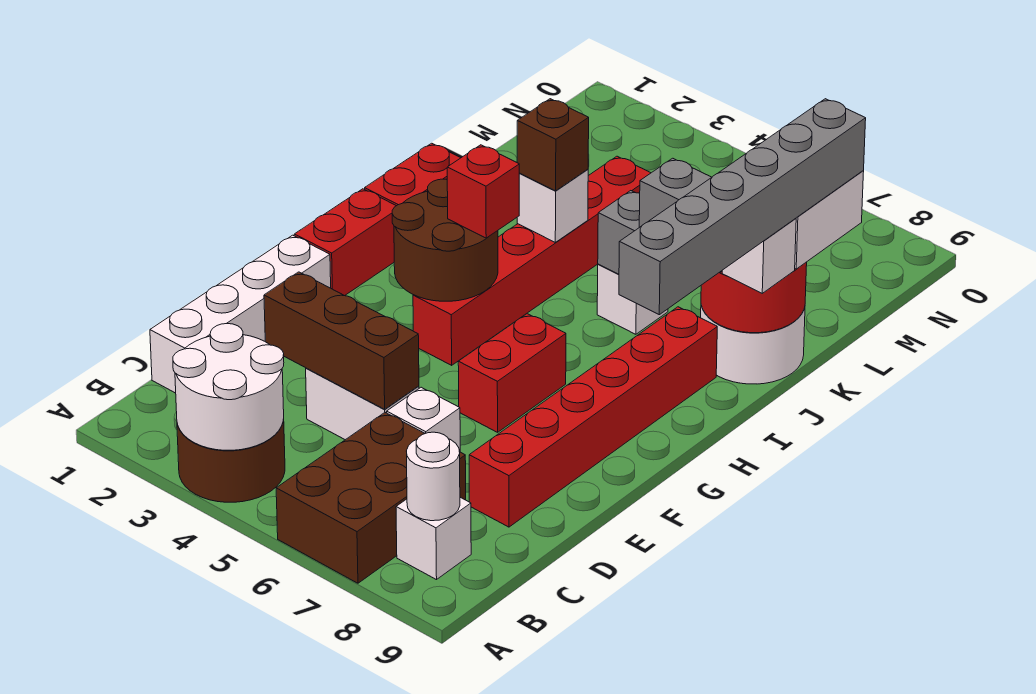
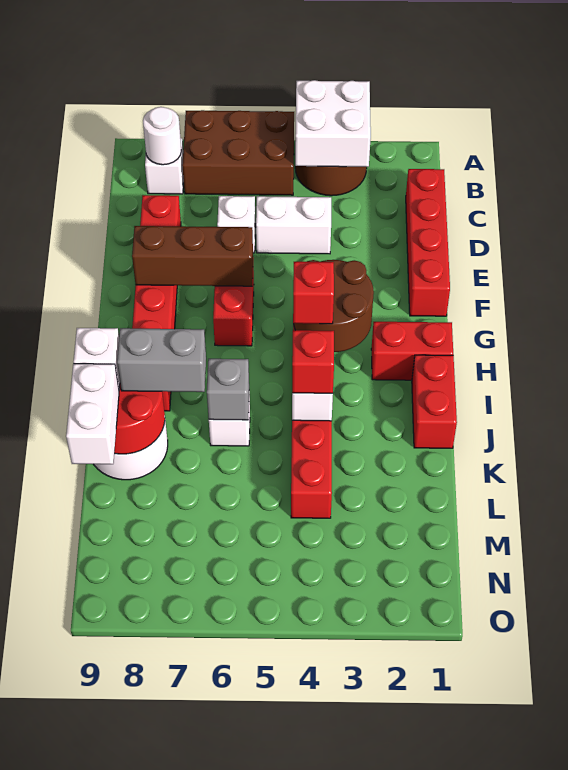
white 2x2 round brick [173,324,284,450] -> white 2x2 brick [295,80,371,167]
brown 2x3 brick [276,413,466,583] -> brown 2x3 brick turned to [182,110,294,195]
white 1x4 brick [150,235,331,393] -> red 1x4 brick [406,169,450,316]
brown 1x3 brick [264,272,419,409] -> brown 1x3 brick moved to [132,226,253,286]
red 1x2 brick [294,189,396,296] -> red 1x2 brick turned to [371,322,453,380]
grey 1x6 brick [619,99,866,315] -> none
brown 1x1 brick [517,99,589,191] -> red 1x1 brick [292,330,334,393]

